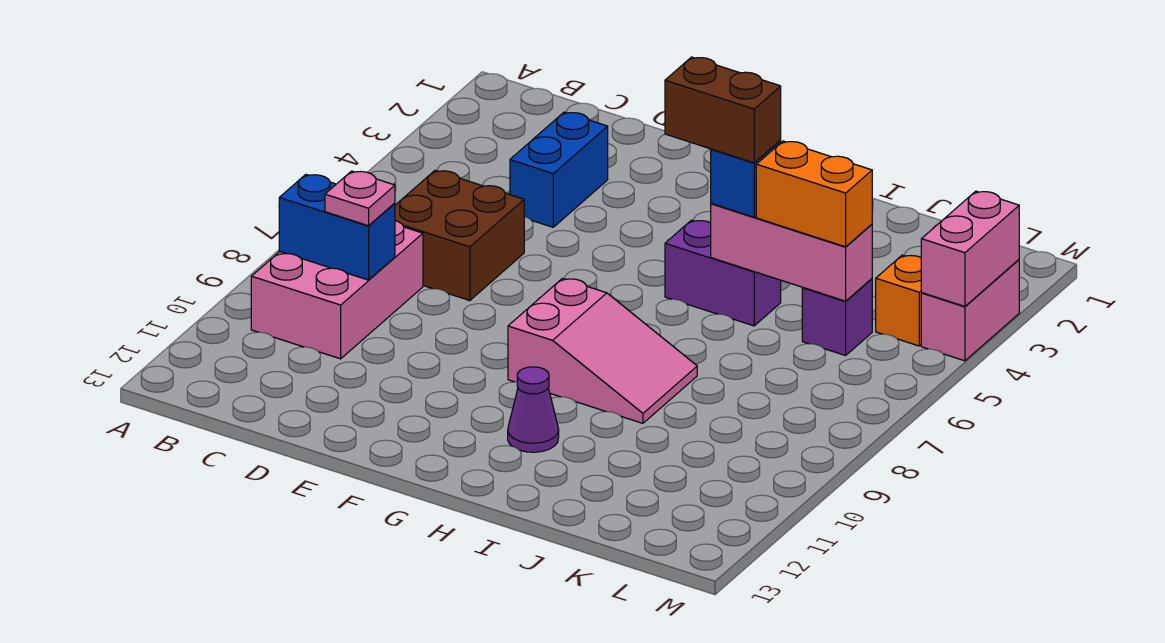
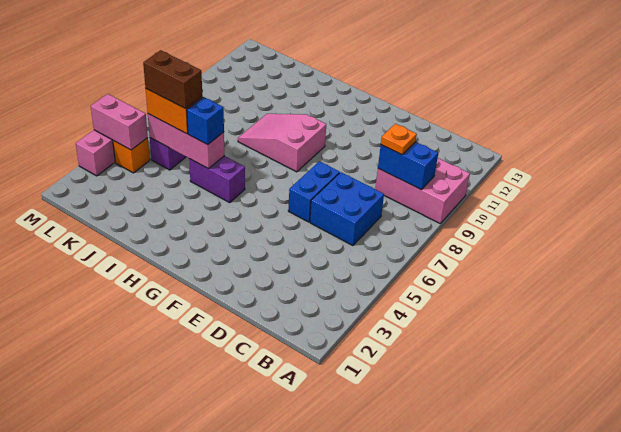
pink 2x3 brick [251,221,423,359] -> pink 2x3 brick turned to [375,158,470,223]
brown 2x2 brick [395,170,524,301] -> blue 2x2 brick [310,172,384,246]
pink 1x1 plate [325,171,395,226] -> orange 1x1 plate [381,124,417,155]
blue 1x2 brick [510,112,608,227] -> blue 1x2 brick moved to [288,161,340,222]
brown 1x2 brick [665,57,781,163] -> brown 1x2 brick moved to [143,50,202,109]
purple 1x1 cone [508,367,559,452] -> none
pink 1x2 brick [921,191,1019,306] -> pink 1x2 brick turned to [91,94,148,150]

